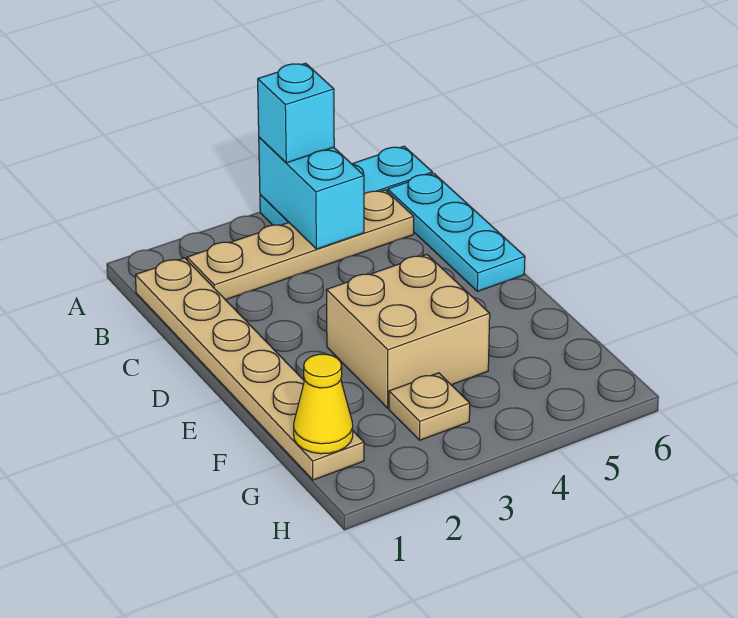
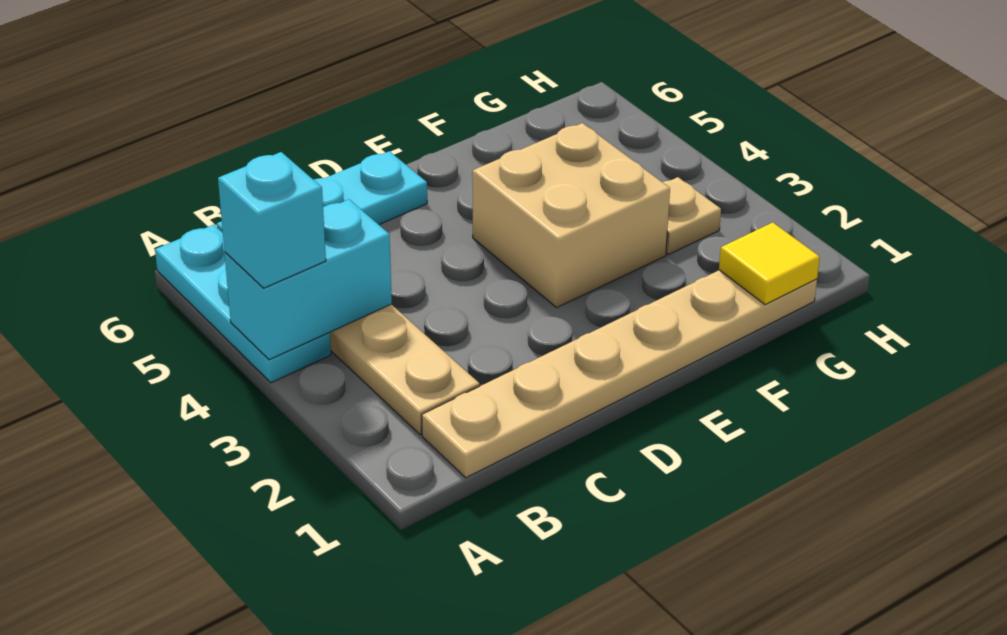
yellow 1x1 cone [294,354,353,454] -> yellow 1x1 tile [719,222,820,305]

